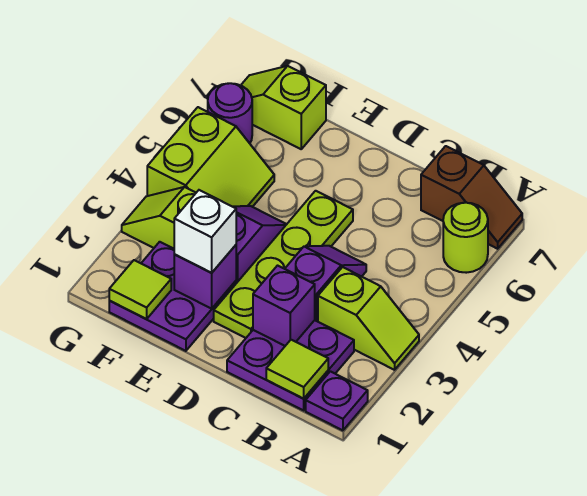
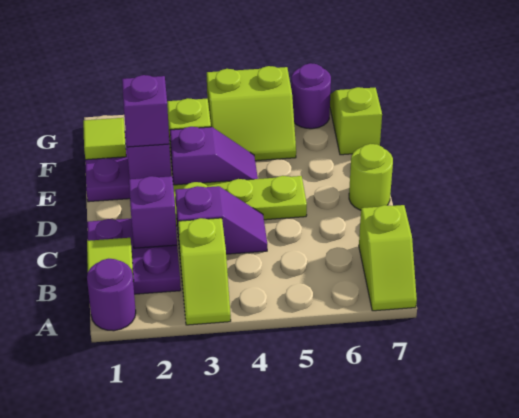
purple 1x1 plate [306,371,368,430] -> purple 1x1 round brick [87,259,136,331]
lime 1x1 round brick [443,203,488,273] -> lime 1x1 round brick moved to [349,144,393,210]
brown 1x2 slope [421,146,522,249] -> lime 1x2 slope [359,205,417,311]
white 1x1 brick [174,190,236,273] -> purple 1x1 brick [122,75,169,147]

